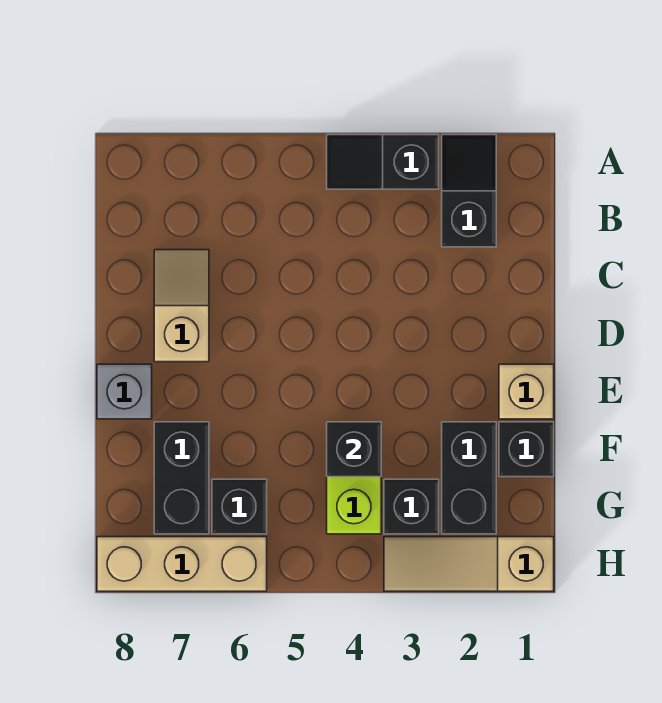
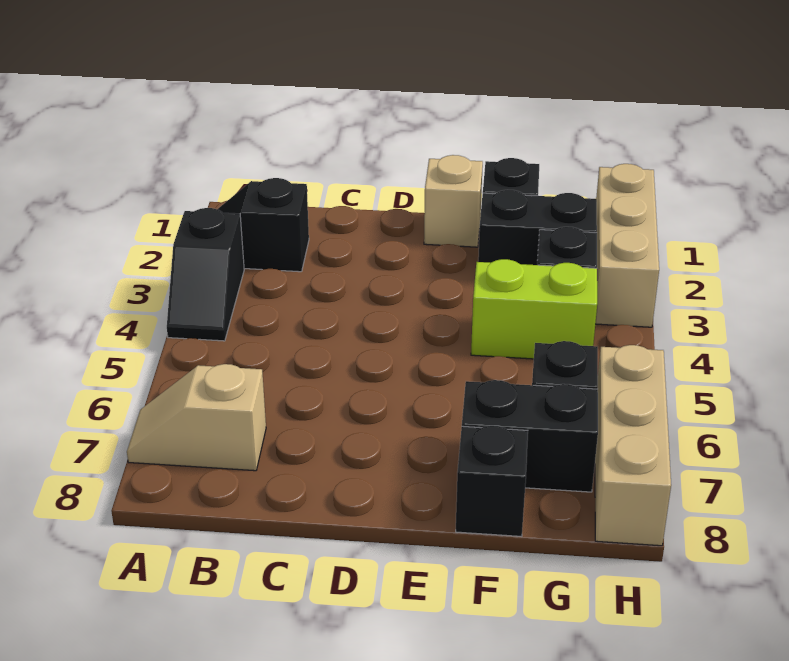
tan 1x2 slope [154,250,209,362] -> tan 1x2 slope moved to [127,364,266,471]
grey 1x1 brick [97,364,152,419] -> none
black 1x1 brick [327,422,381,477] -> black 1x1 brick moved to [456,426,528,536]
tan 1x3 slope [384,537,554,591] -> tan 1x3 brick [595,164,659,327]

